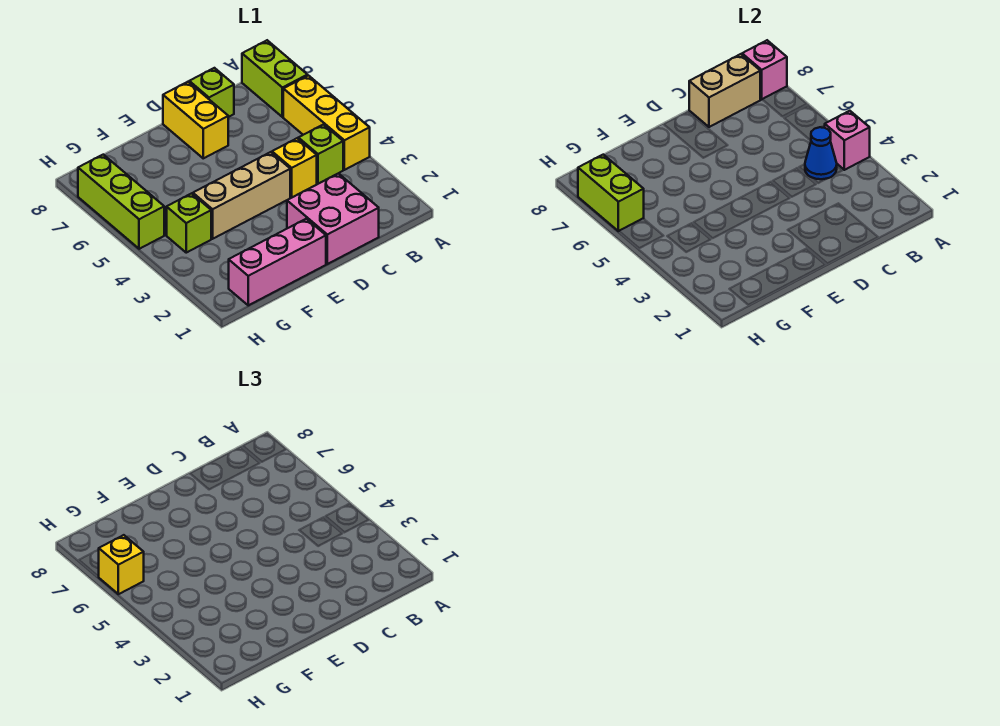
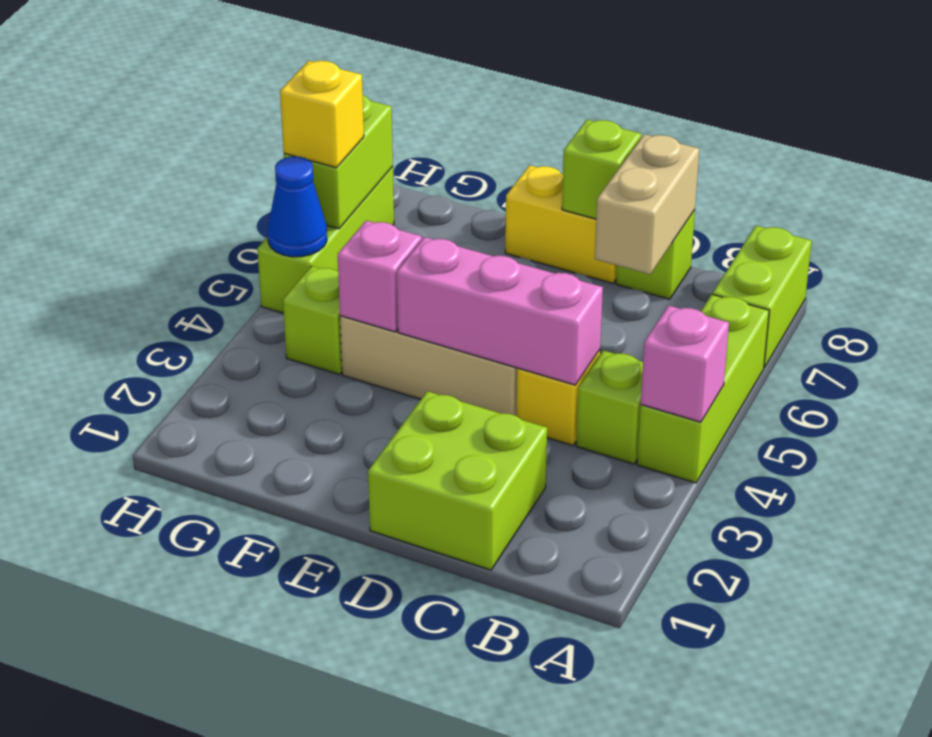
yellow 1x3 brick [283,76,370,170] -> lime 1x3 brick [637,294,769,483]
pink 1x1 brick [742,40,787,99] -> pink 1x1 brick moved to [338,221,422,332]
blue 1x1 cone [805,127,837,179] -> blue 1x1 cone moved to [268,156,327,257]
tan 1x2 brick [689,54,760,127] -> tan 1x2 brick turned to [595,134,699,274]
pink 2x2 brick [287,173,379,264] -> lime 2x2 brick [368,391,547,570]
yellow 1x2 brick [163,82,228,158] -> yellow 1x2 brick turned to [505,165,617,283]
none -> lime 1x1 brick [562,120,641,219]
pink 1x3 brick [229,219,326,305] -> pink 1x3 brick moved to [397,237,603,385]

